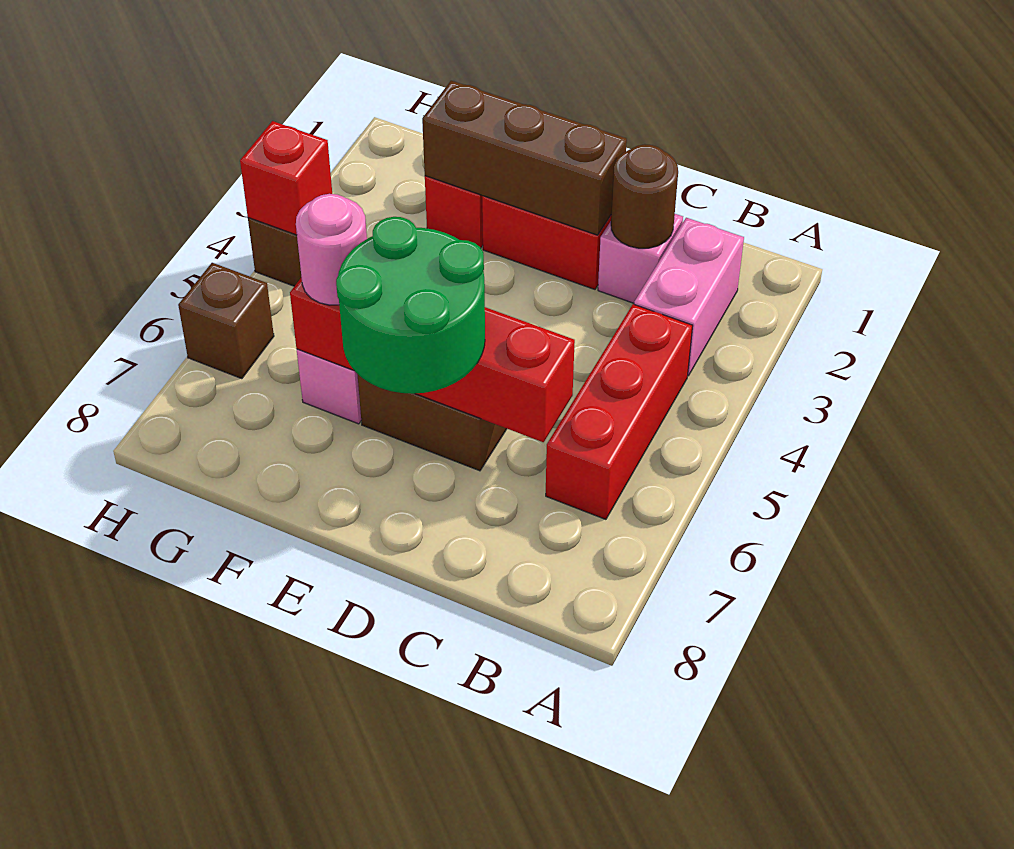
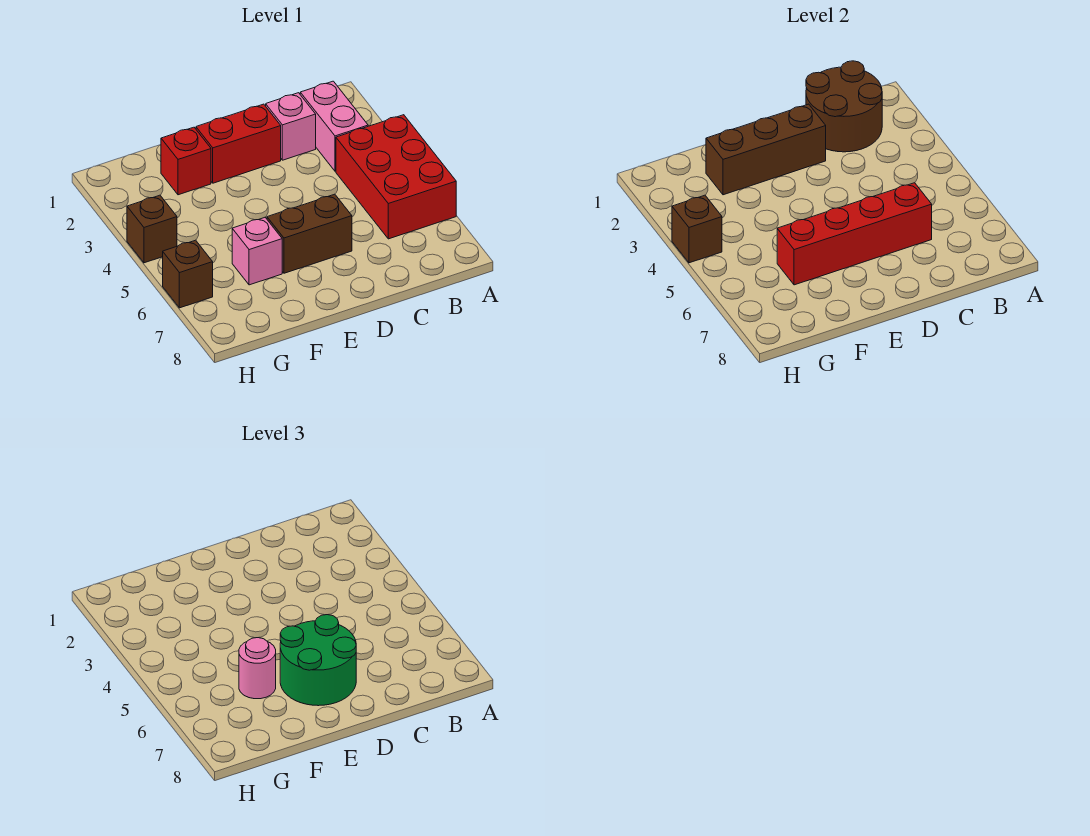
red 1x3 brick [546,304,693,519] -> red 2x3 brick [336,115,456,239]
brown 1x1 round brick [611,144,678,248] -> brown 2x2 round brick [806,61,882,152]
red 1x1 brick [240,121,332,235] -> brown 1x1 brick [672,195,722,263]

